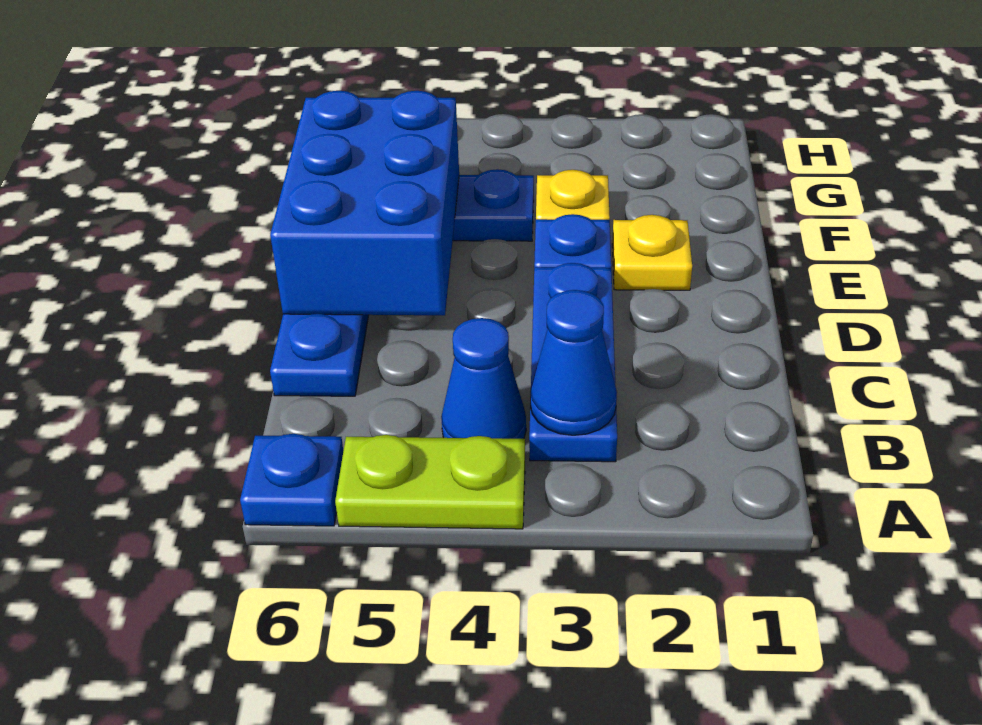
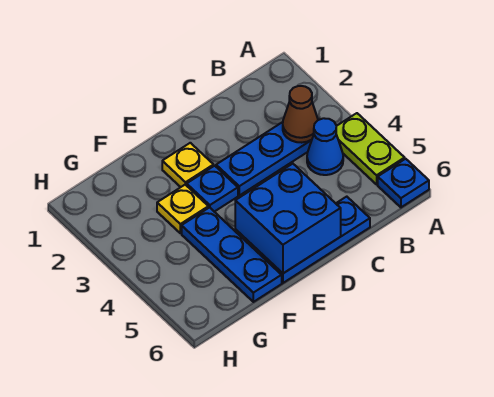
blue 1x1 cone [530,290,617,435] -> brown 1x1 cone [283,86,318,143]
blue 2x3 brick [270,91,459,315] -> blue 2x2 brick [235,164,341,273]

